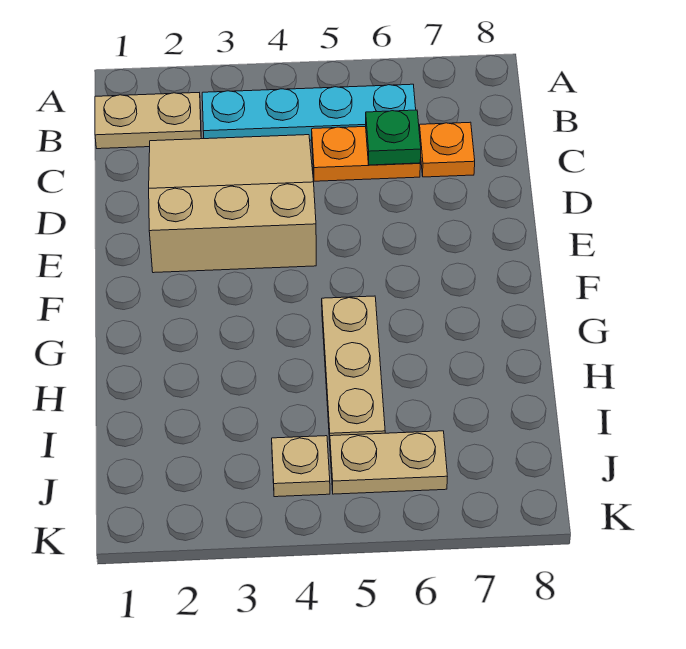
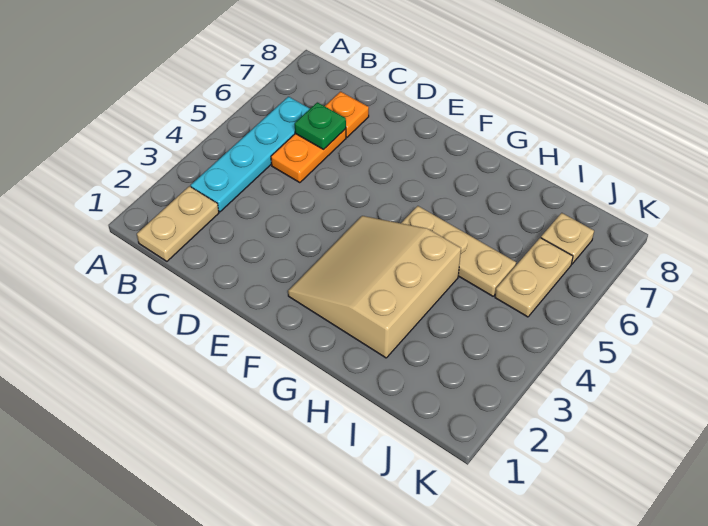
tan 3x3 slope [149,135,316,273] -> tan 3x3 slope moved to [288,216,461,358]
tan 1x1 plate [272,436,330,497] -> tan 1x1 plate moved to [541,213,594,264]

